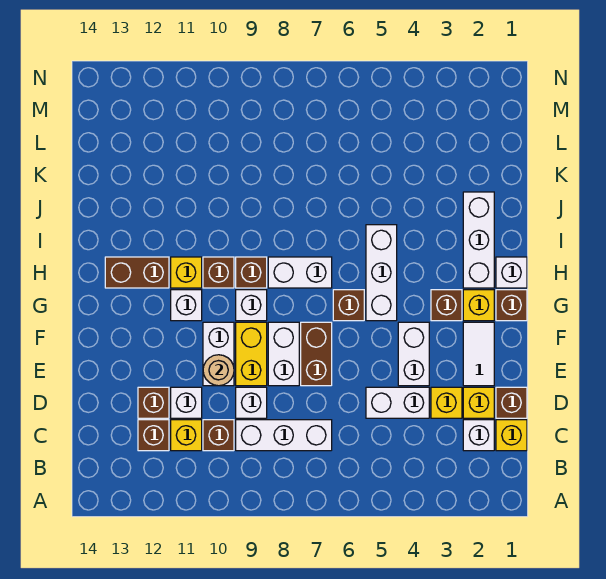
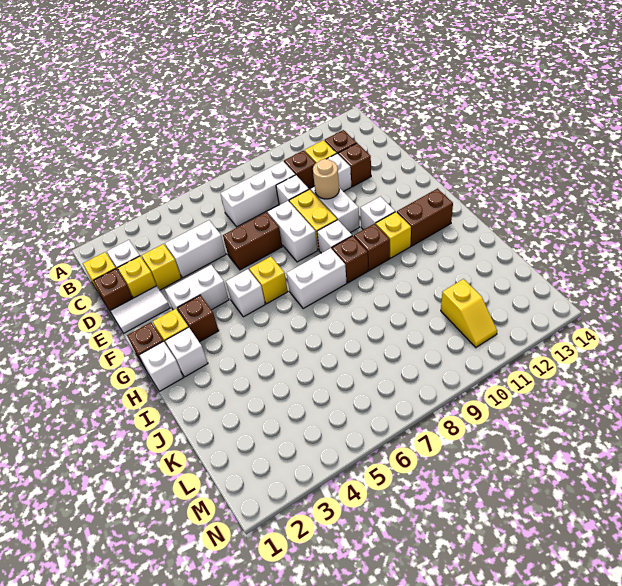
white 1x2 tile [463,322,494,386] -> white 1x2 tile turned to [110,286,170,333]
white 1x2 brick [398,322,429,386] -> white 1x2 brick turned to [165,265,229,312]
brown 1x2 brick [301,322,332,386] -> brown 1x2 brick turned to [223,212,282,270]
white 1x3 brick [366,225,397,321] -> white 1x1 brick [226,269,265,317]
brown 1x1 brick [333,290,364,321] -> yellow 1x1 brick [249,257,288,304]
white 1x3 brick [463,192,494,288] -> white 1x1 brick [165,327,208,377]
none -> yellow 1x2 slope [441,279,497,347]

